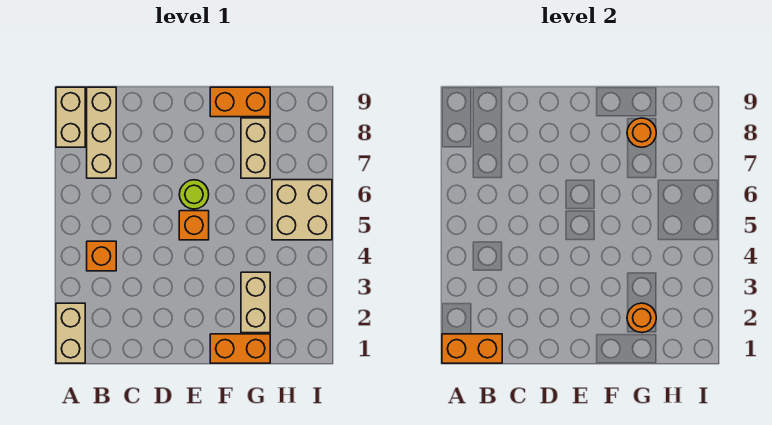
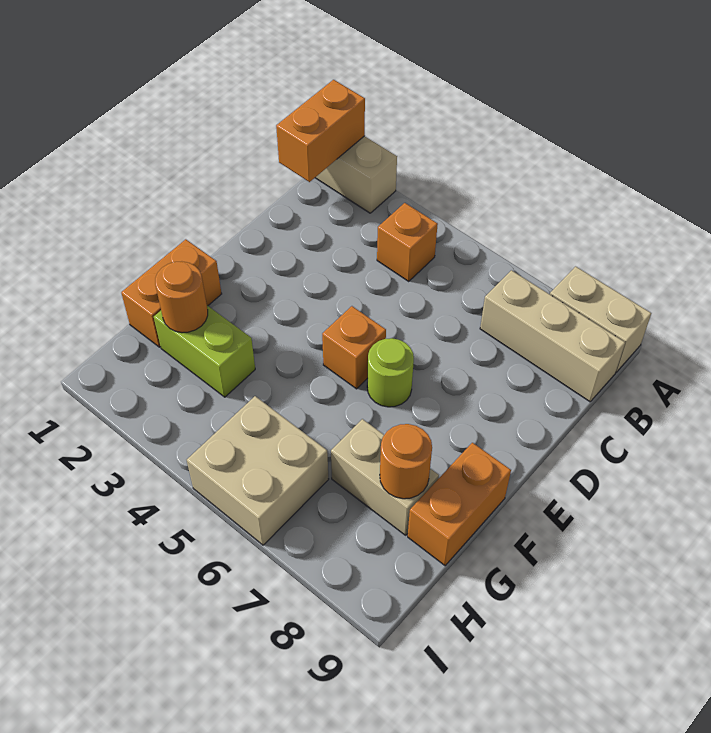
tan 1x2 brick [241,272,270,333] -> lime 1x2 brick [154,306,255,397]

